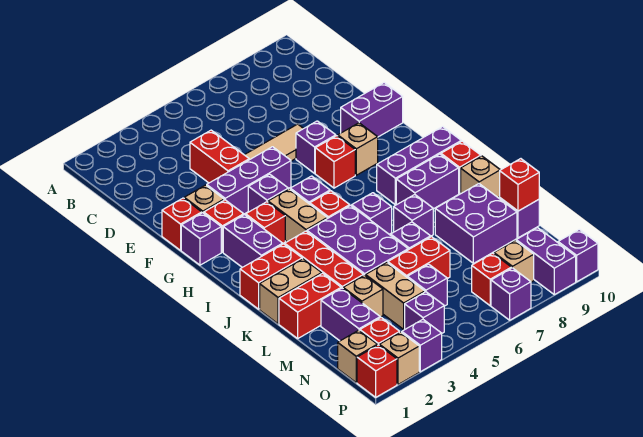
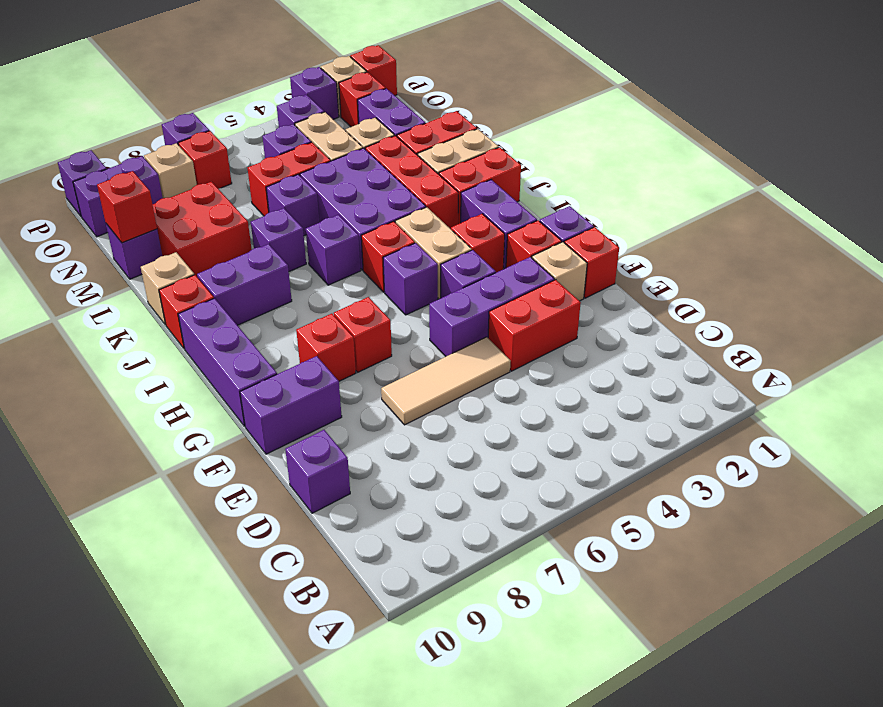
red 1x2 brick [190,130,249,183] -> red 1x2 brick turned to [488,280,581,371]
purple 1x1 brick [296,121,336,173] -> purple 1x1 brick moved to [285,430,350,513]
tan 1x1 brick [338,123,378,175] -> red 1x1 brick [296,314,356,381]
purple 1x3 brick [377,127,461,205] -> purple 1x3 brick turned to [178,298,277,426]
purple 2x2 brick [435,184,517,263] -> red 2x2 brick [153,182,252,276]
tan 1x1 brick [338,330,377,383] -> none
purple 1x2 brick [516,228,576,295] -> purple 1x2 brick turned to [73,156,163,237]

